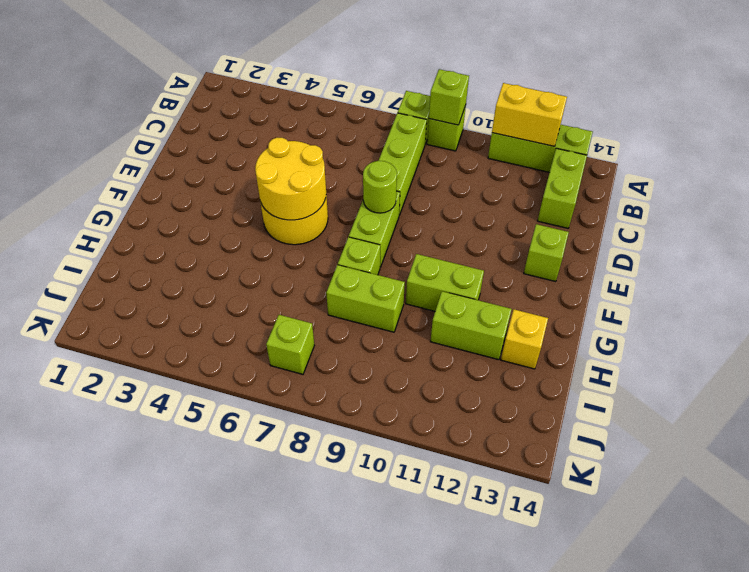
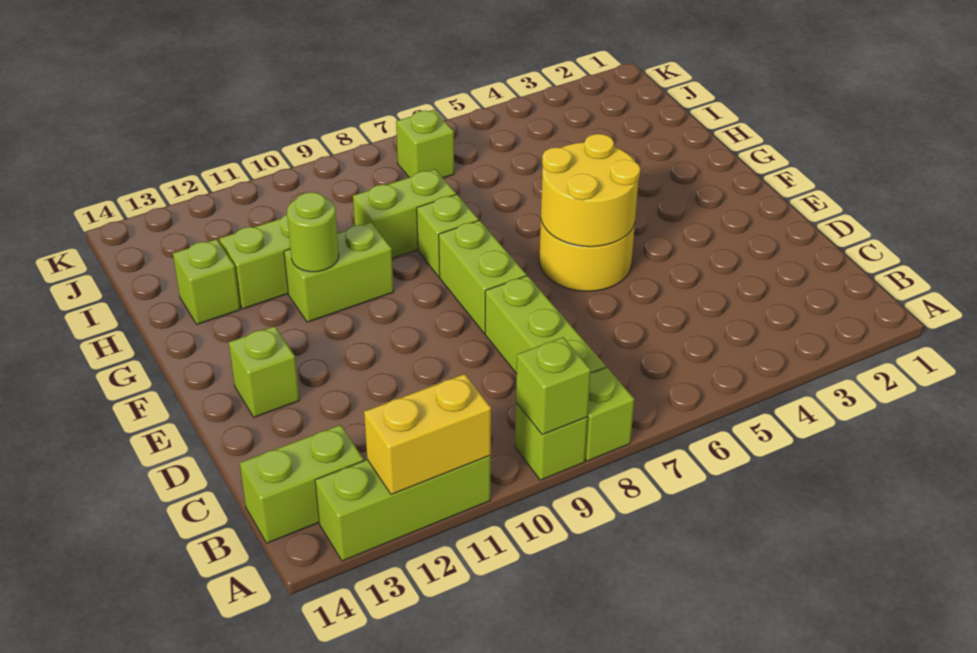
lime 1x2 brick [538,148,587,228] -> lime 1x2 brick turned to [240,425,364,543]
lime 1x1 round brick [363,161,397,213] -> lime 1x1 round brick moved to [287,192,339,272]
yellow 1x1 brick [501,309,548,369] -> lime 1x1 brick [173,239,240,324]

